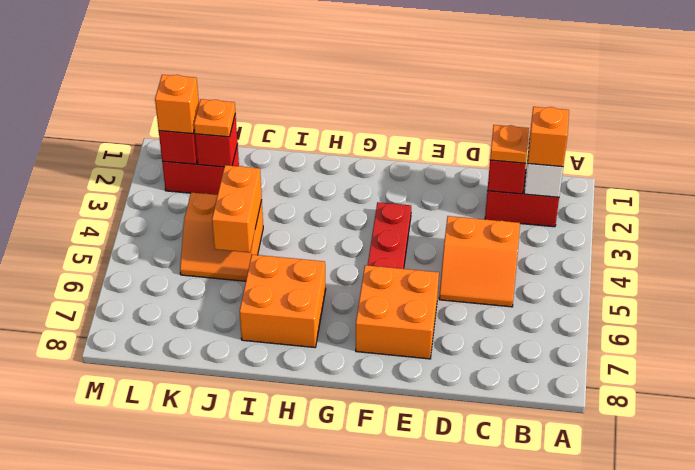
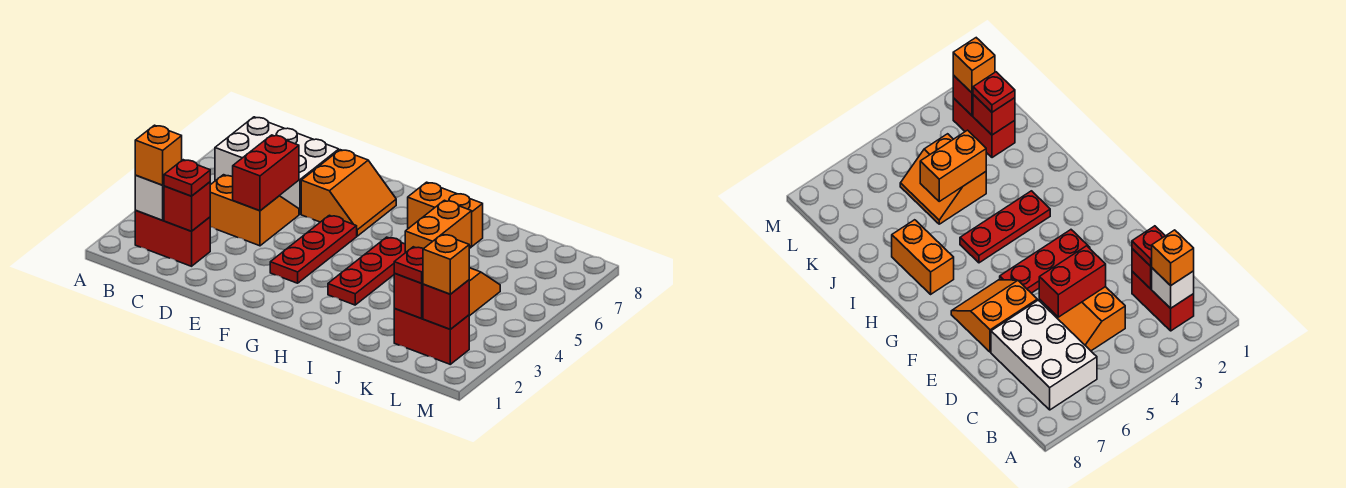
none -> white 2x3 brick [215,117,339,214]
orange 1x1 plate [490,125,529,163] -> red 1x1 plate [164,160,210,196]
none -> red 1x2 brick [233,135,299,211]
orange 2x2 brick [356,265,439,359] -> orange 2x2 slope [301,150,396,236]
none -> red 1x3 plate [328,237,405,305]
orange 2x2 brick [240,255,326,348] -> orange 1x2 brick [408,182,483,249]
orange 1x1 plate [194,99,235,137] -> red 1x1 plate [394,247,423,283]

